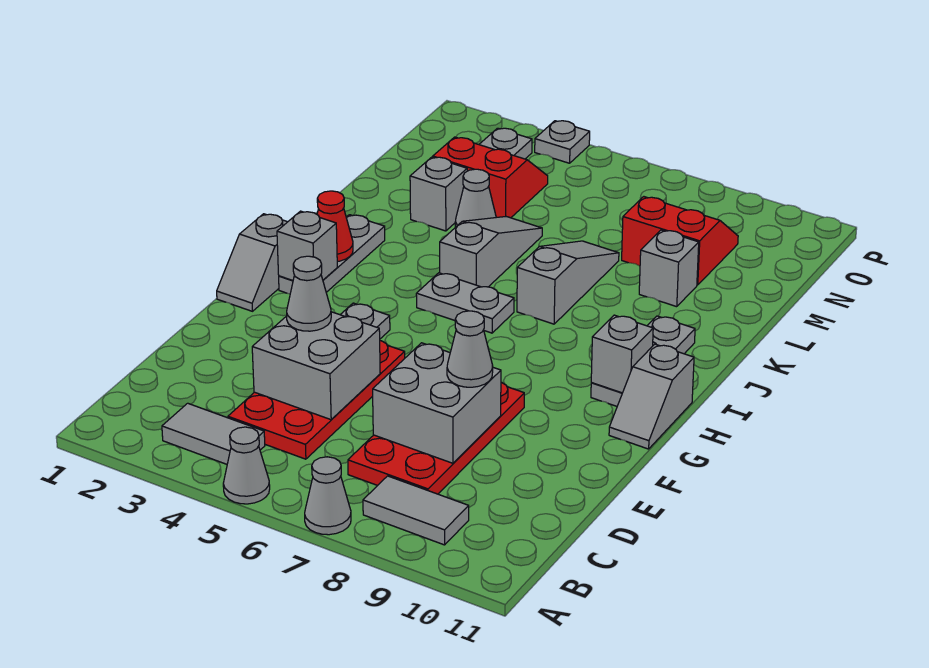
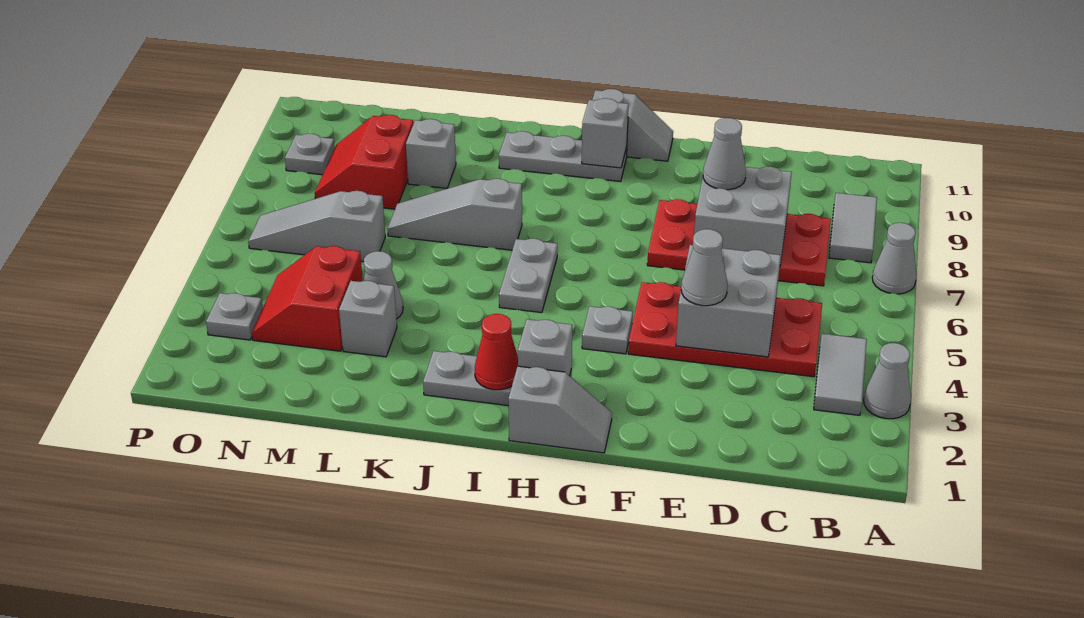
grey 1x1 cone [223,427,270,504] -> grey 1x1 cone moved to [864,343,911,419]
grey 1x3 slope [440,217,542,287] -> grey 1x3 slope moved to [248,191,385,262]
grey 1x1 plate [535,121,590,163] -> grey 1x1 plate moved to [285,134,335,175]

